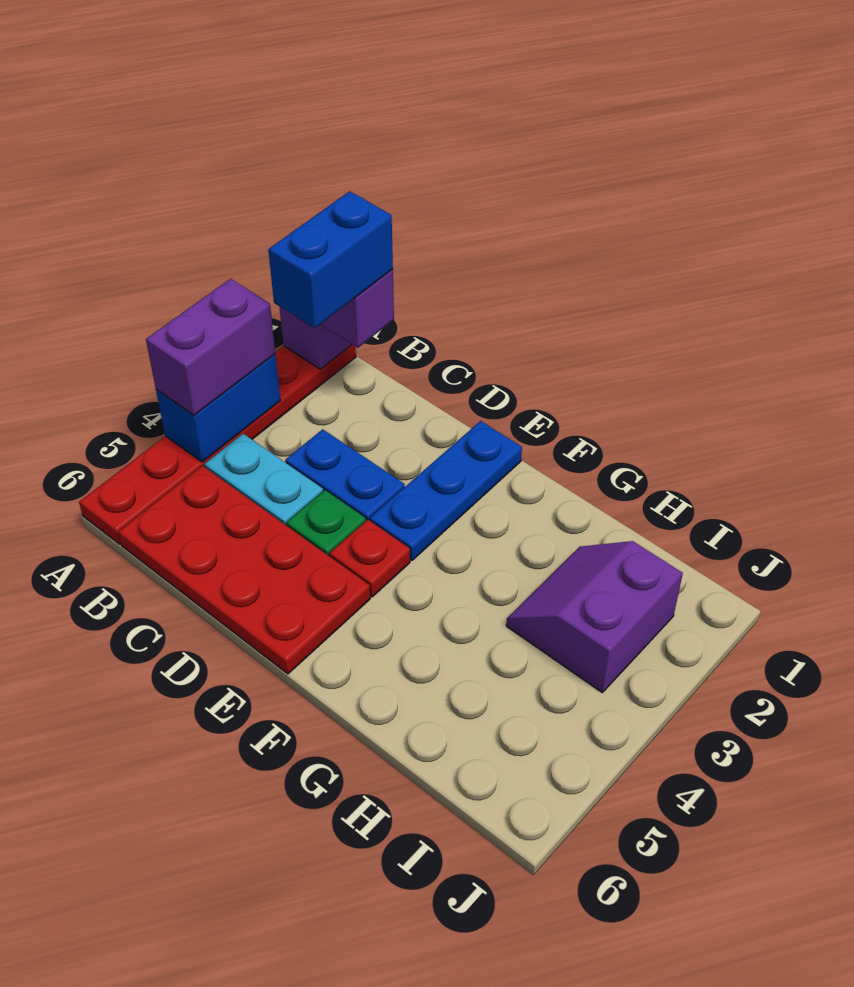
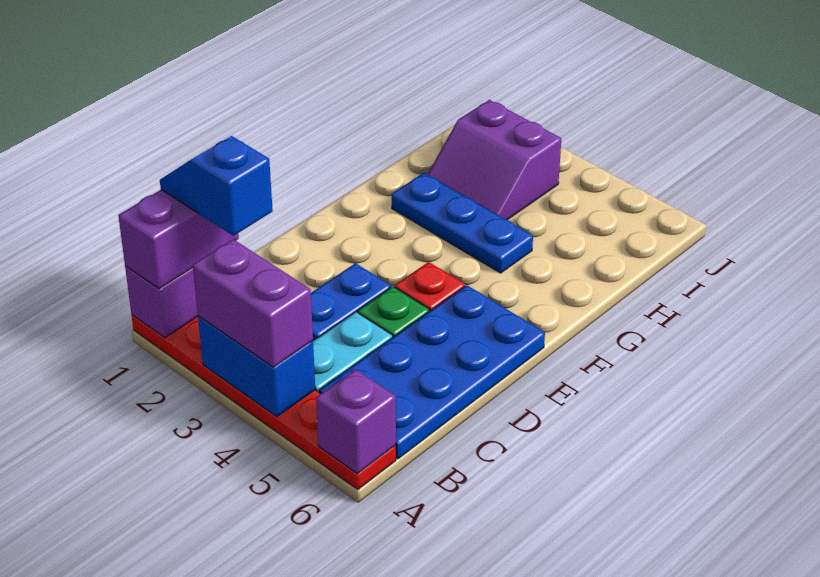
none -> purple 1x1 brick [316,369,396,474]
blue 1x2 brick [268,191,393,328] -> blue 1x2 slope [160,136,273,236]
red 2x4 plate [118,466,370,674] -> blue 2x4 plate [319,285,545,459]
blue 1x3 plate [370,421,522,560] -> blue 1x3 plate moved to [392,173,533,273]

